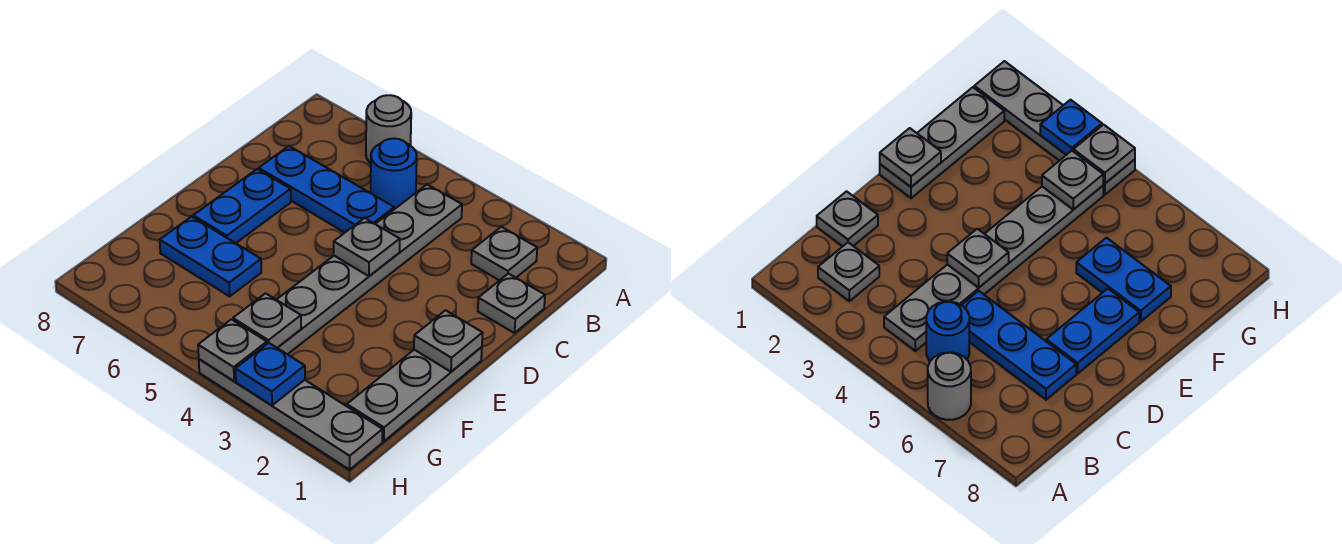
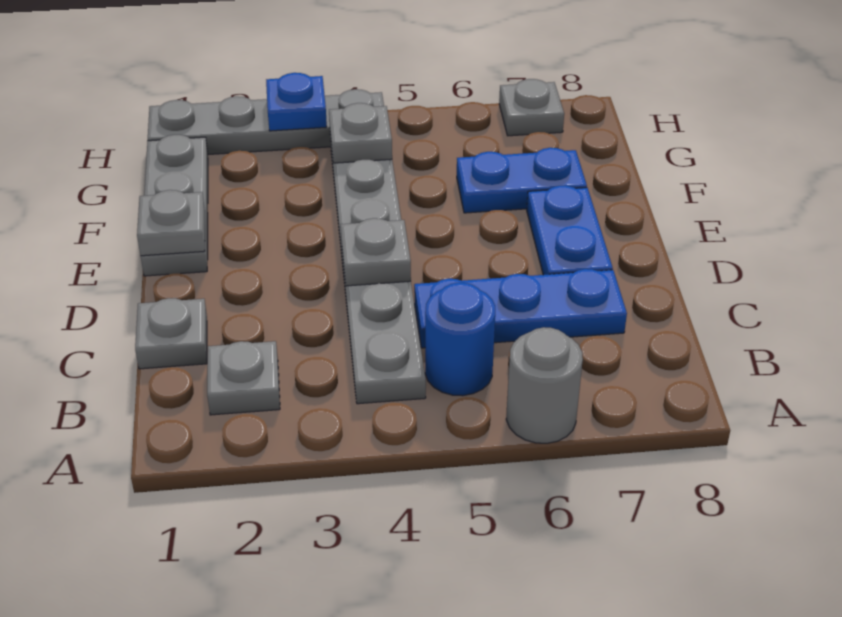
grey 1x1 plate [198,319,267,381] -> grey 1x1 plate moved to [499,79,564,136]

